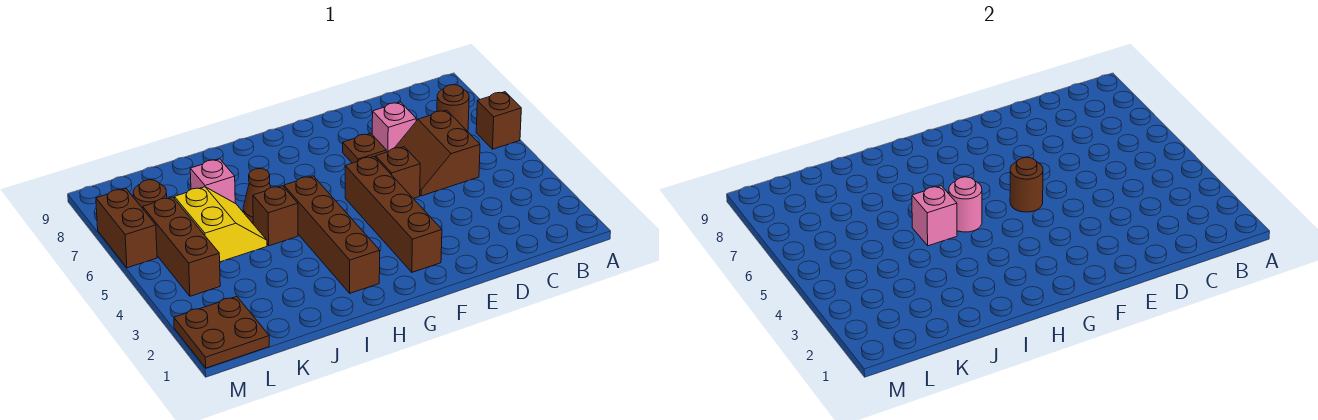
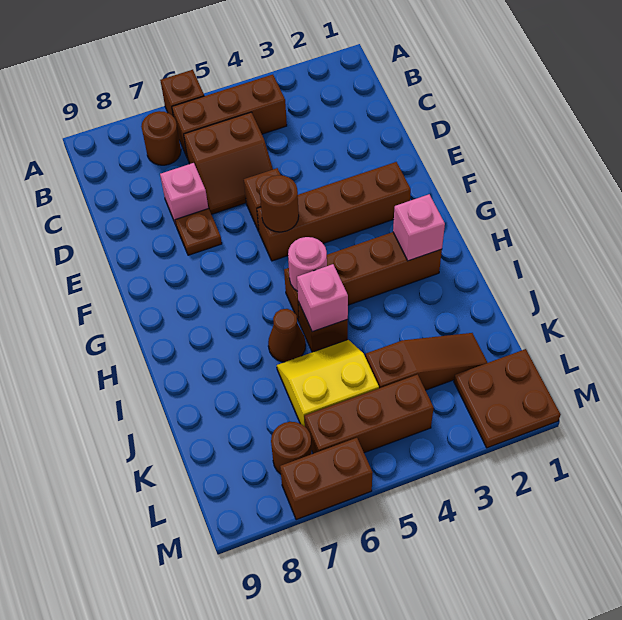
none -> brown 1x3 brick [172,75,287,157]
pink 1x1 brick [190,159,235,203] -> pink 1x1 brick moved to [393,194,445,261]
none -> brown 1x3 slope [366,333,488,390]

